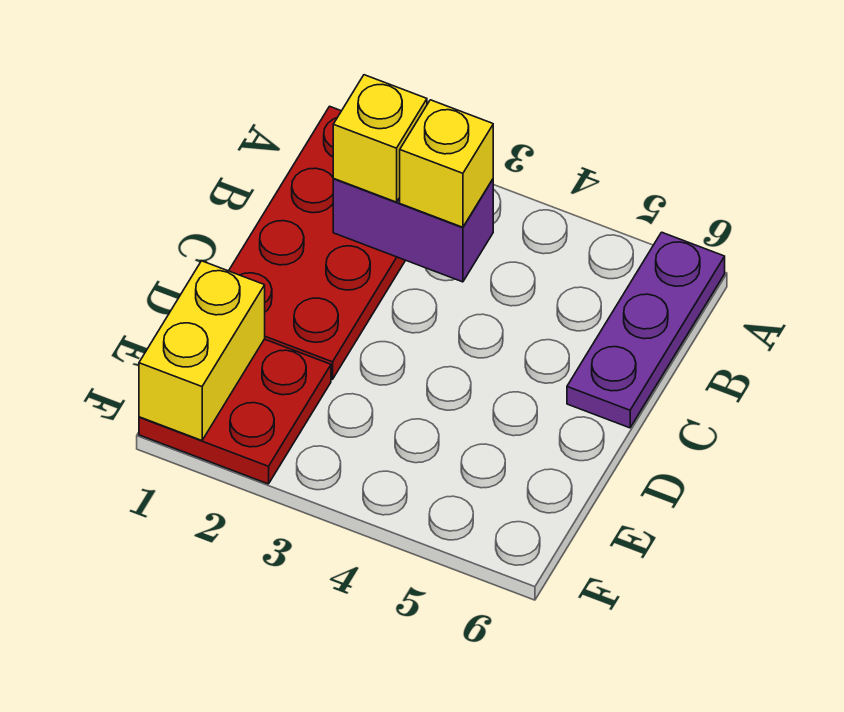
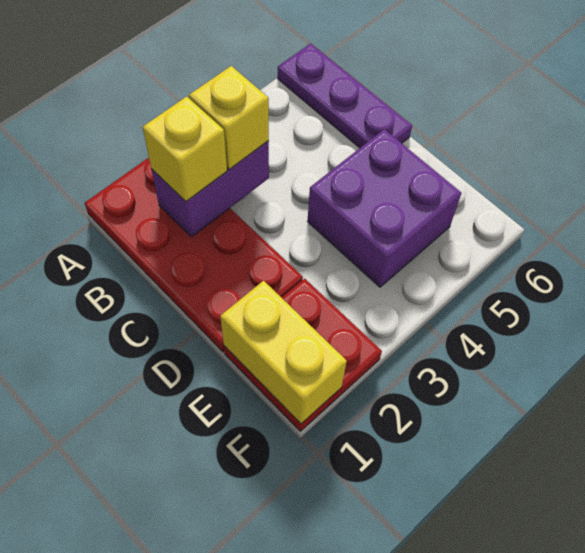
none -> purple 2x2 brick [307,129,461,287]

